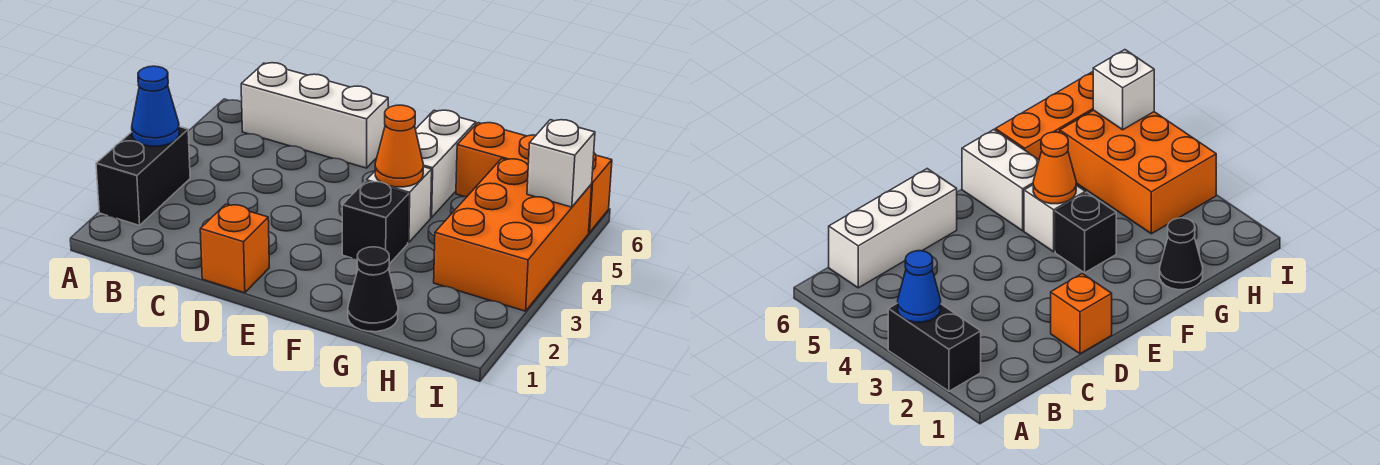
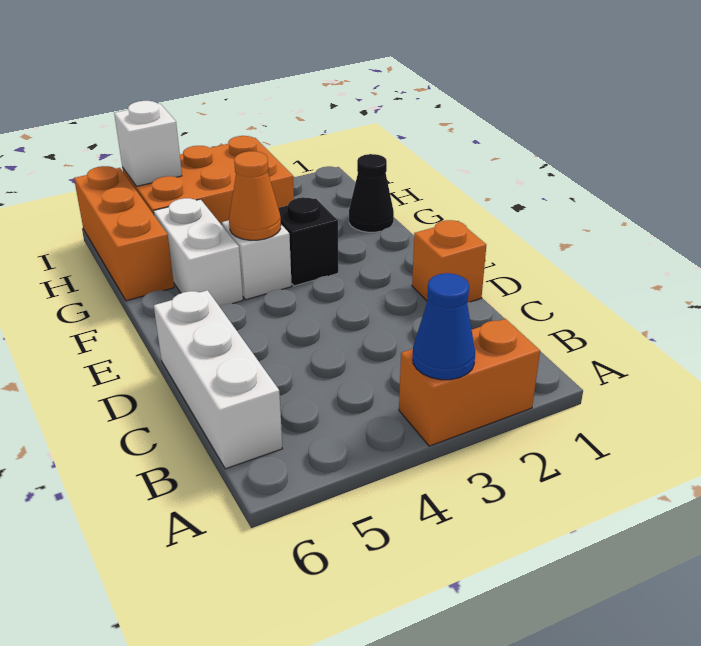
black 1x2 brick [96,127,190,225] -> orange 1x2 brick [399,319,540,446]
white 1x2 brick [415,110,476,218] -> white 1x2 brick turned to [154,198,243,306]

